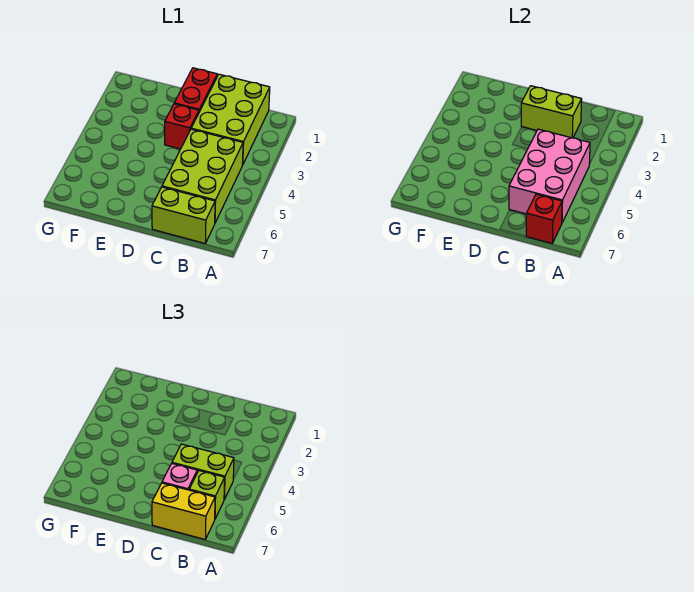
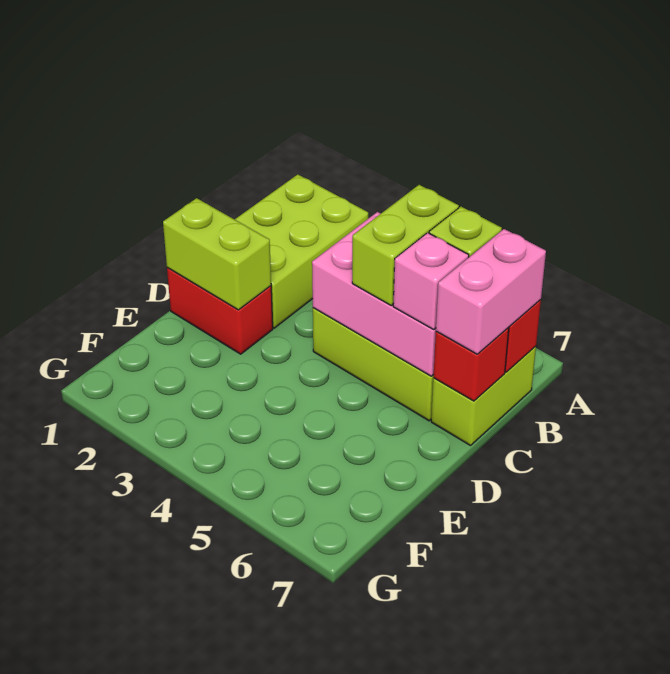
lime 2x3 brick [191,74,270,165] -> lime 2x3 brick turned to [235,174,368,328]
yellow 1x2 brick [152,483,215,539] -> pink 1x2 brick [436,229,546,354]
lime 1x2 brick [521,86,582,138] -> lime 1x2 brick turned to [163,198,271,310]
red 1x1 brick [165,104,199,149] -> red 1x1 brick moved to [433,327,509,401]

